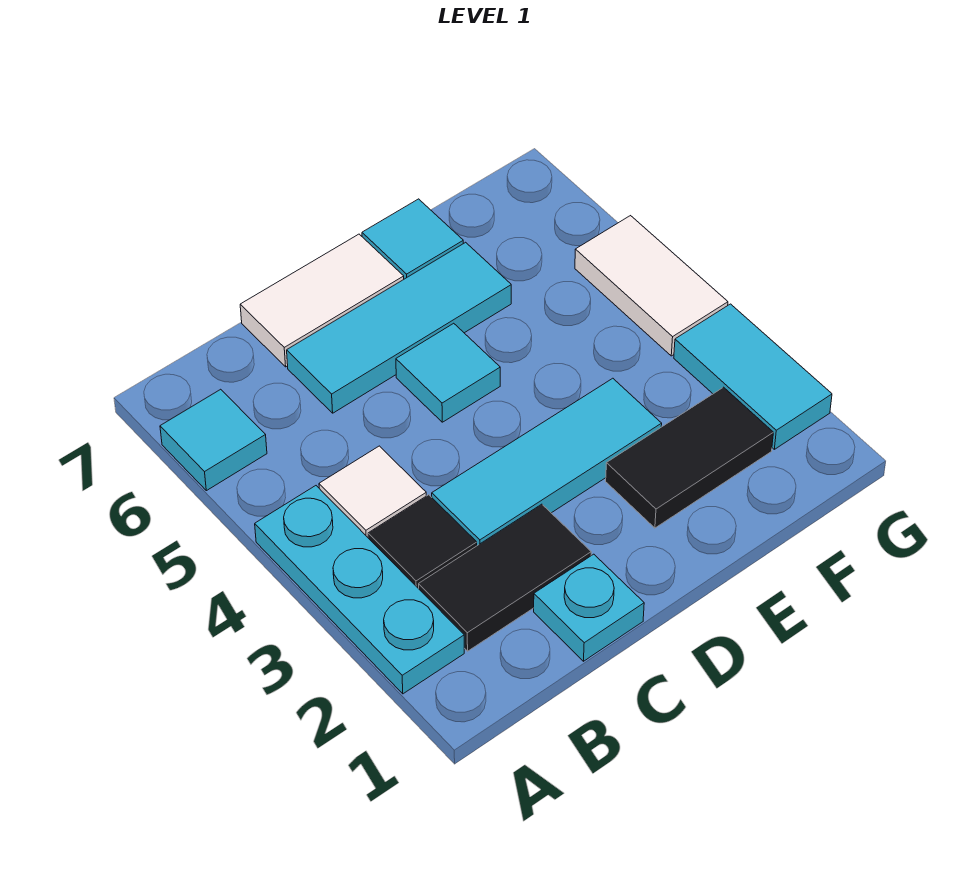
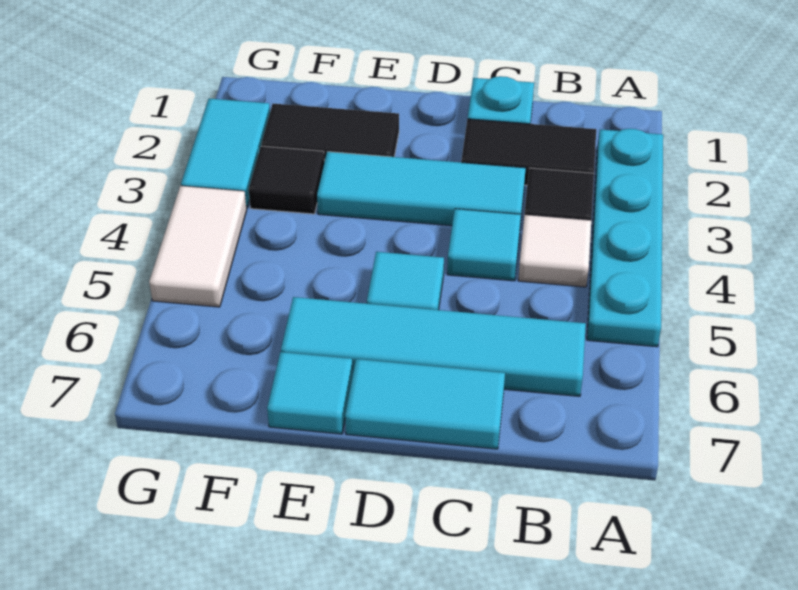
cyan 1x3 plate [255,486,464,694] -> cyan 1x4 plate [587,129,663,347]
cyan 1x1 tile [160,389,267,491] -> cyan 1x1 tile moved to [447,209,521,281]
cyan 1x3 tile [287,242,511,413] -> cyan 1x4 tile [281,297,586,396]
white 1x2 tile [240,234,404,367] -> cyan 1x2 tile [345,359,505,449]
none -> black 1x1 tile [249,146,324,214]

